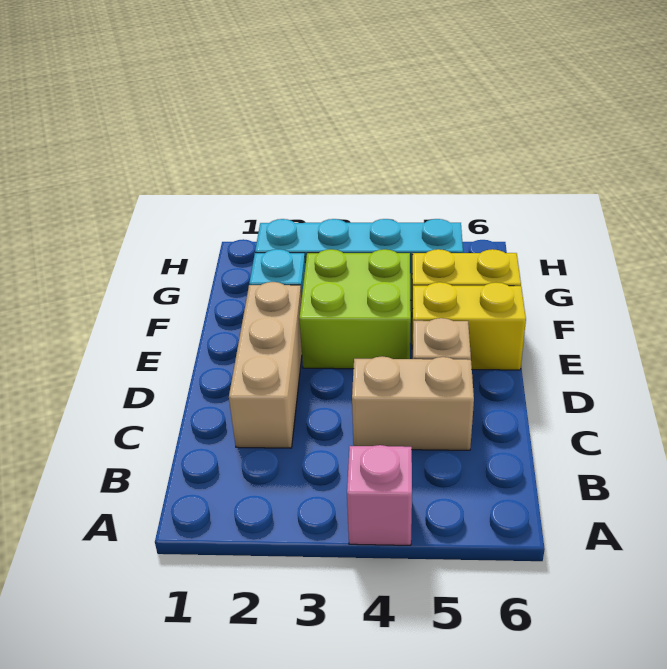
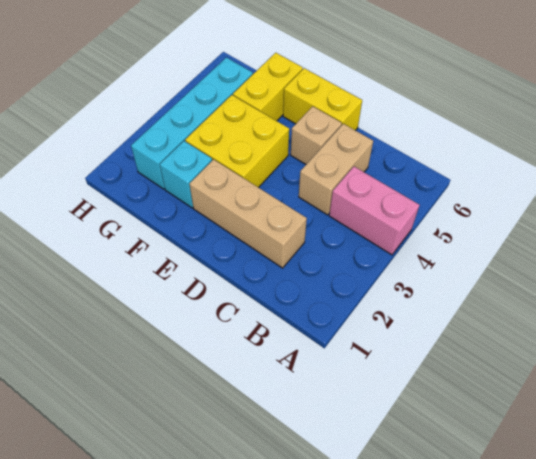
pink 1x1 brick [347,445,412,545] -> pink 1x2 brick [329,167,419,255]
lime 2x2 brick [299,249,411,369] -> yellow 2x2 brick [185,95,289,188]
yellow 1x2 brick [412,282,526,370] -> yellow 1x2 brick turned to [283,68,362,131]

